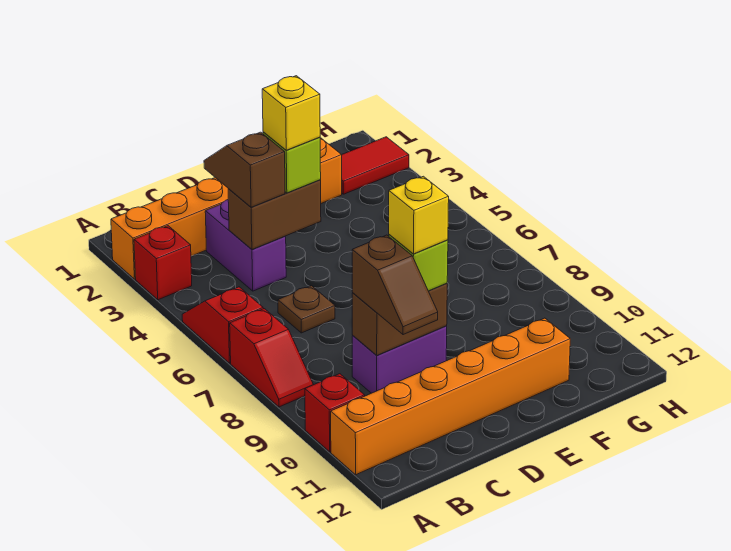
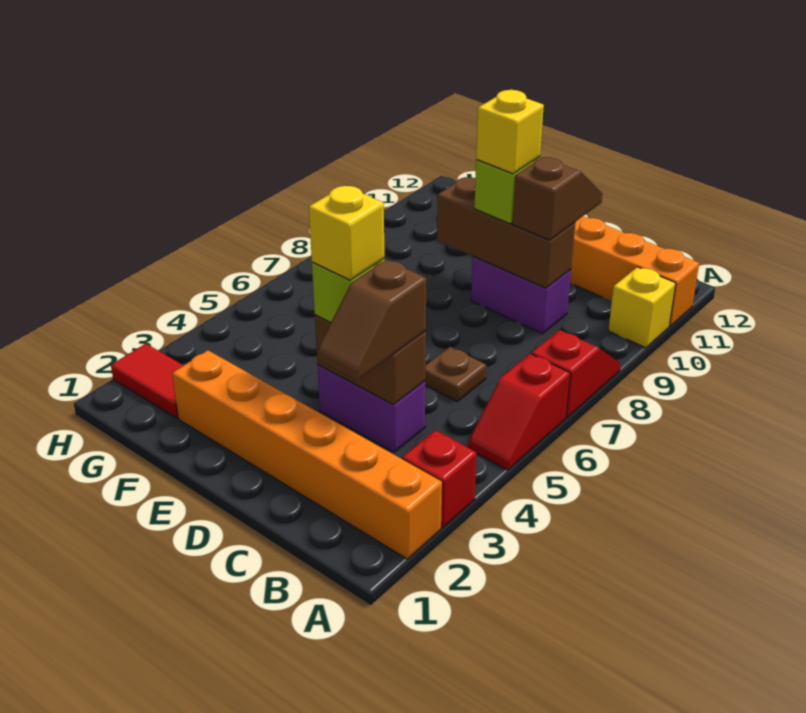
red 1x1 brick [305,374,365,452] -> yellow 1x1 brick [608,267,676,348]
purple 1x2 brick [205,200,286,291] -> purple 1x2 brick turned to [318,365,425,452]
brown 1x2 brick [352,283,447,356] -> brown 1x3 brick [437,177,576,288]

